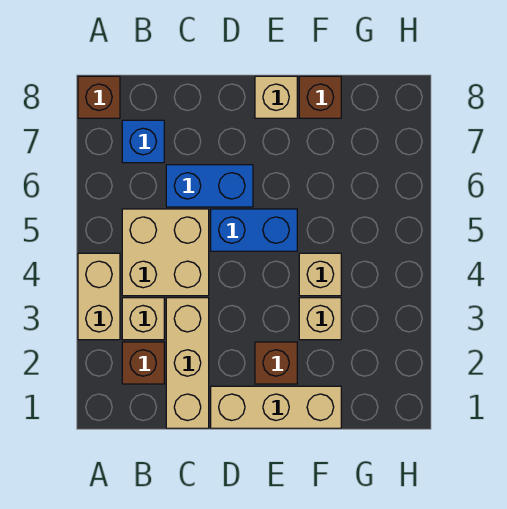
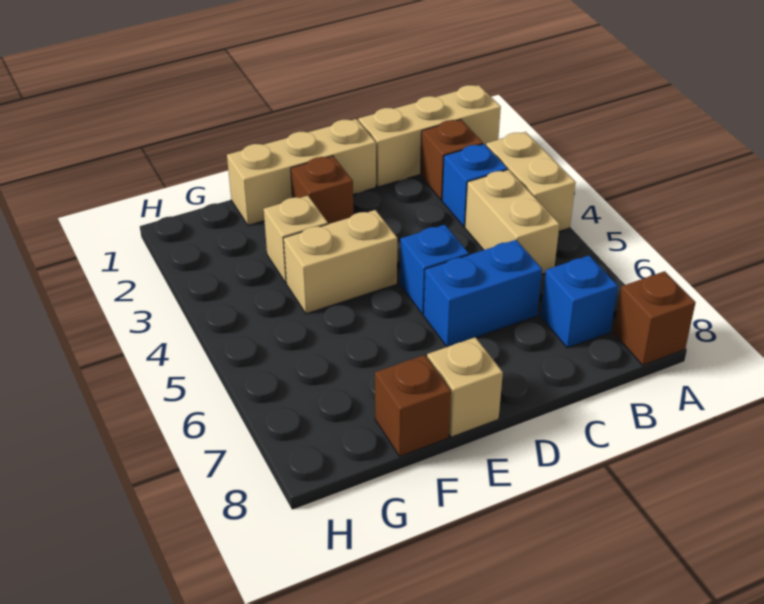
tan 1x1 brick [122,298,164,340] -> blue 1x1 brick [442,144,507,227]
tan 2x2 brick [122,209,209,296] -> tan 1x2 brick [465,170,560,274]
tan 1x3 brick [166,298,209,428] -> tan 1x3 brick turned to [358,85,501,187]
blue 1x2 brick [211,209,297,251] -> blue 1x1 brick [400,225,469,314]
tan 1x1 brick [299,253,341,296] -> tan 1x2 brick [283,210,397,314]

